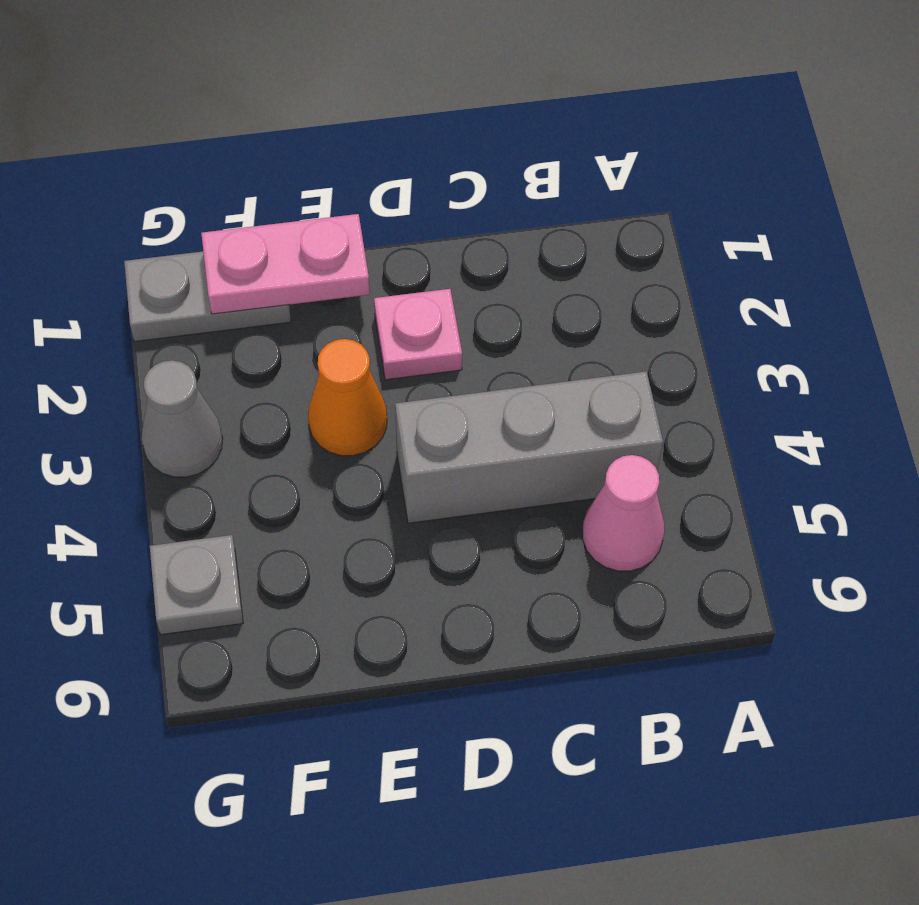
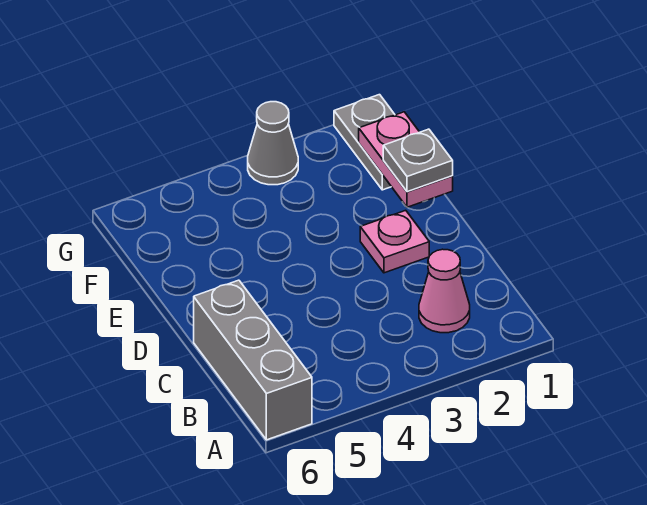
grey 1x3 brick [395,371,663,523] -> grey 1x3 brick moved to [194,280,312,440]
pink 1x1 cone [582,455,664,571] -> pink 1x1 cone moved to [419,249,470,333]
orange 1x1 cone [308,339,387,456] -> none
grey 1x1 plate [150,535,243,635] -> grey 1x1 plate moved to [383,129,453,192]

